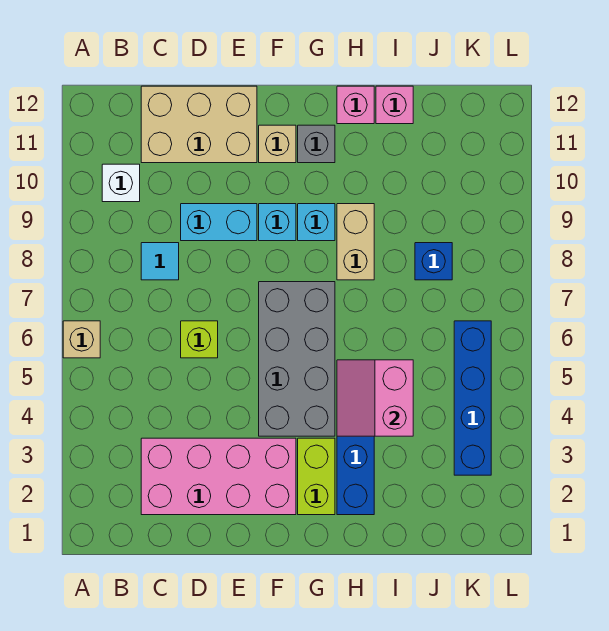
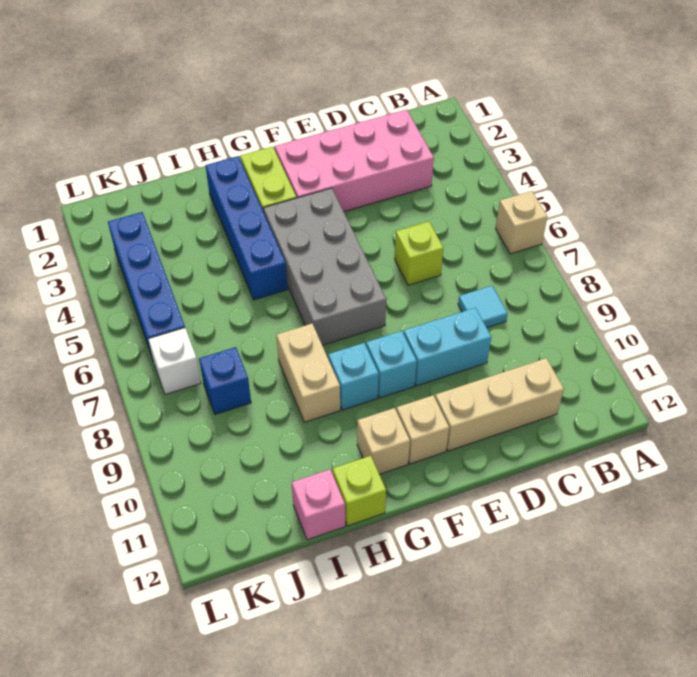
white 1x1 brick [102,164,140,202] -> white 1x1 brick moved to [148,328,201,394]
tan 2x3 brick [141,86,257,163] -> tan 1x3 brick [435,358,564,451]
grey 1x1 brick [298,125,335,163] -> tan 1x1 brick [357,408,410,474]
pink 2x2 slope [337,360,413,436] -> none
pink 1x1 brick [337,86,374,124] -> lime 1x1 brick [333,456,386,526]

